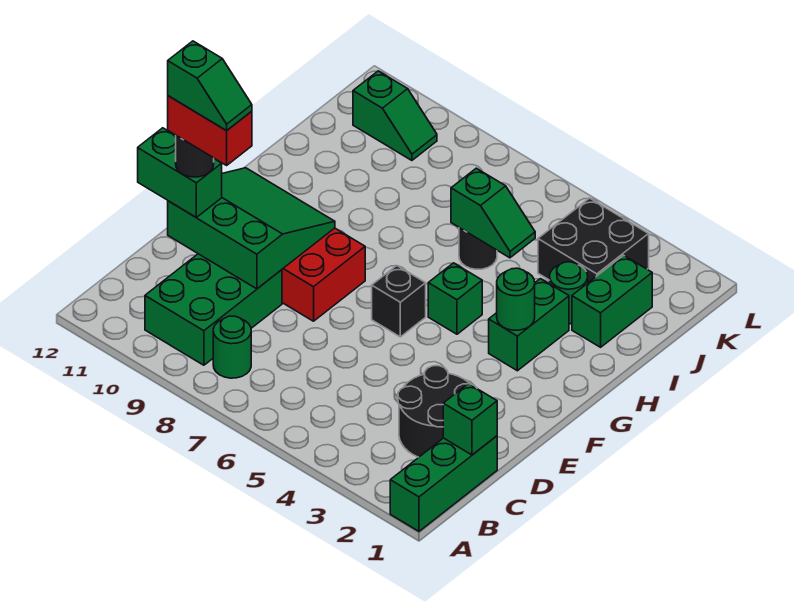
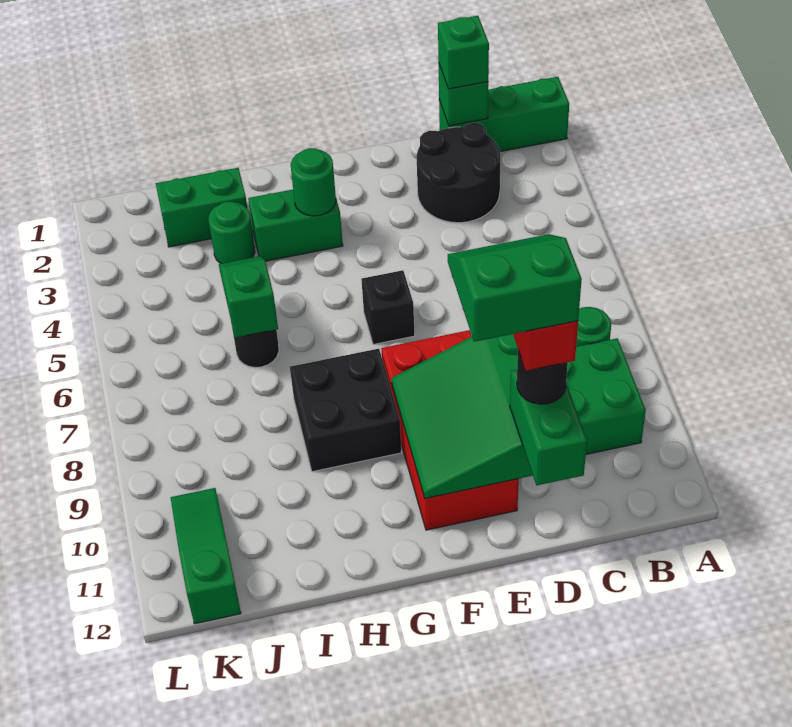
green 1x2 slope [168,41,252,131] -> green 2x2 slope [448,234,582,342]
green 1x1 brick [428,263,482,334] -> green 1x1 brick moved to [438,16,489,89]
black 2x2 brick [538,198,649,283] -> black 2x2 brick moved to [290,349,402,472]
green 1x2 slope [353,71,437,160] -> green 1x3 slope [171,488,241,624]

